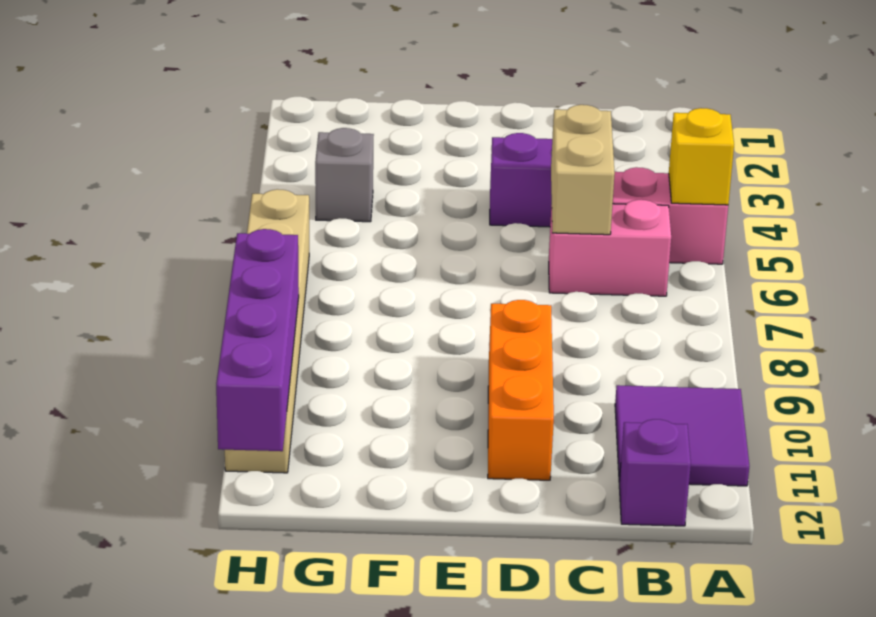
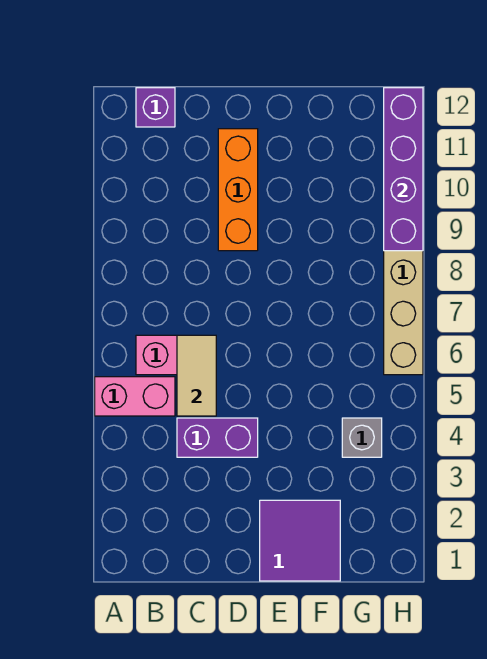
yellow 1x1 brick [669,108,734,205] -> none
purple 2x2 tile [615,385,749,486] -> purple 2x2 tile moved to [260,500,340,581]
tan 1x2 brick [551,105,615,235] -> tan 1x2 tile [177,335,216,416]

